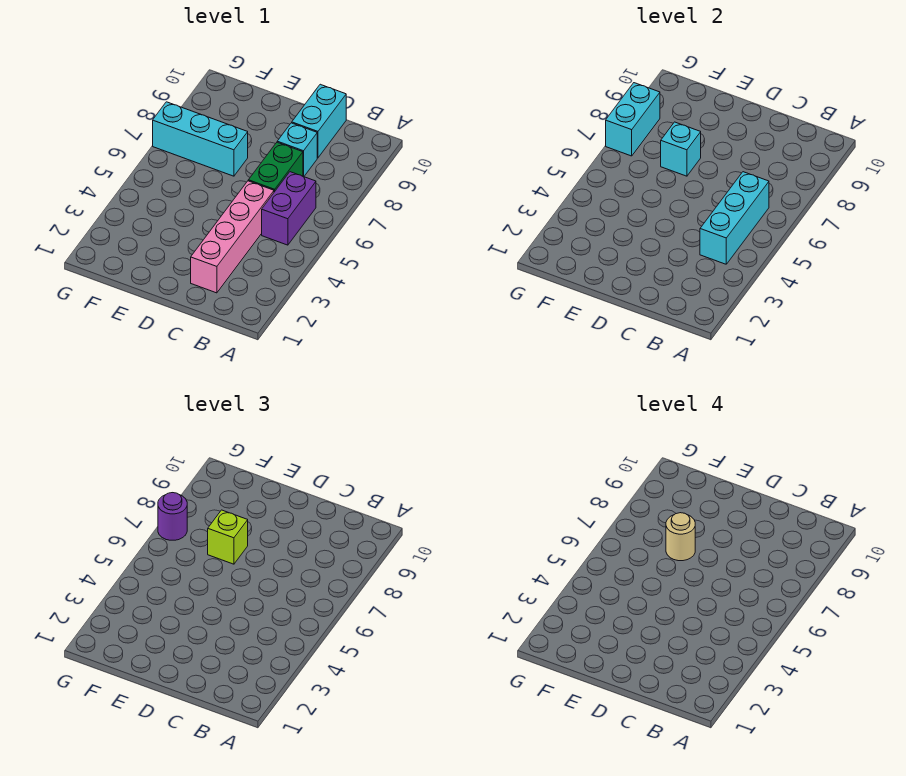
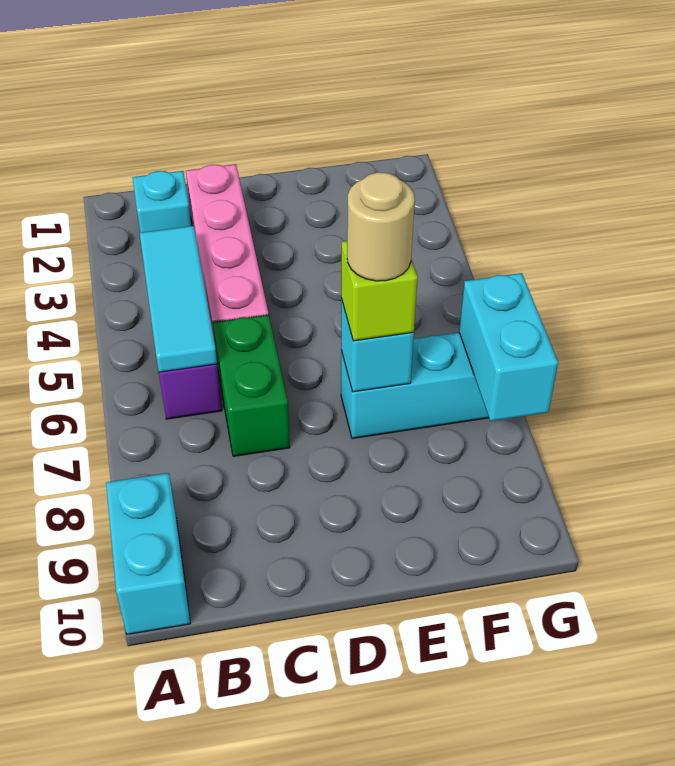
cyan 1x3 brick [700,172,769,264] -> cyan 1x3 tile [140,226,217,372]
cyan 1x1 brick [277,123,317,177] -> cyan 1x1 brick moved to [132,171,192,233]
cyan 1x2 brick [292,84,346,158] -> cyan 1x2 brick moved to [106,473,191,634]
purple 1x1 round brick [158,493,187,540] -> none

